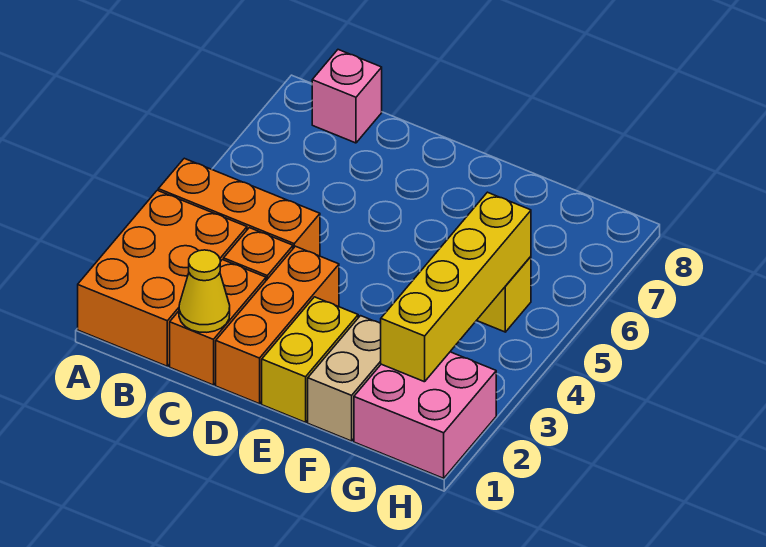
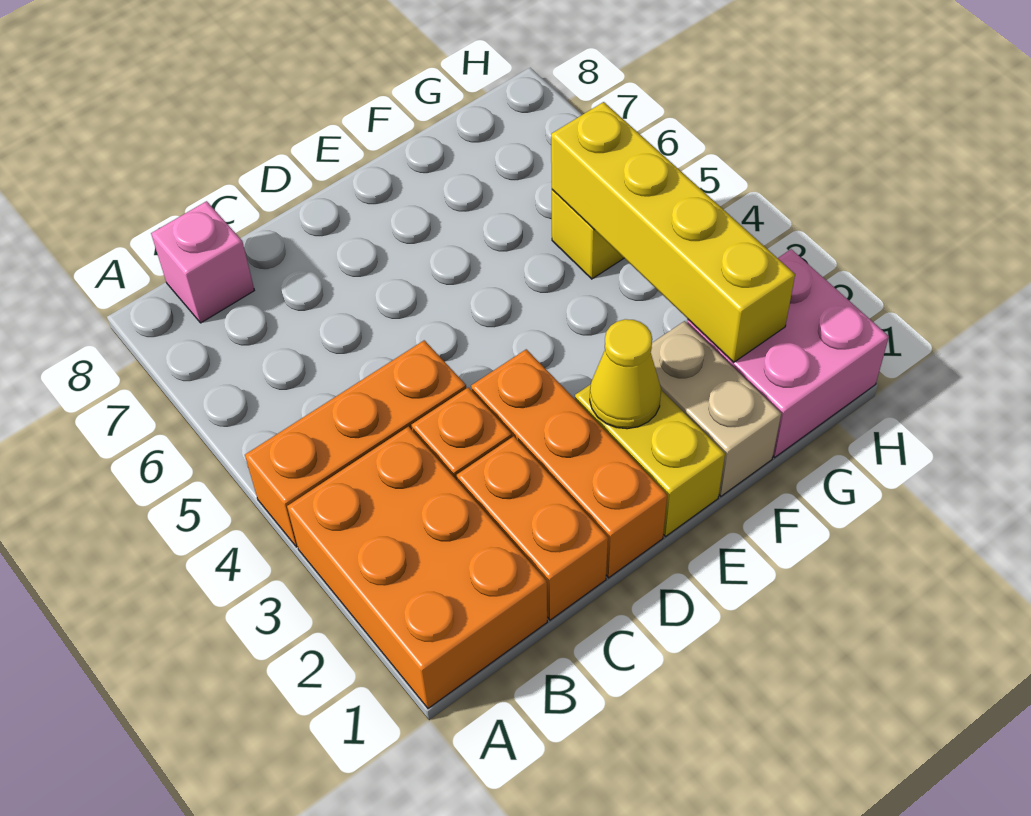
yellow 1x1 cone [179,250,230,332] -> yellow 1x1 cone moved to [590,319,661,429]

